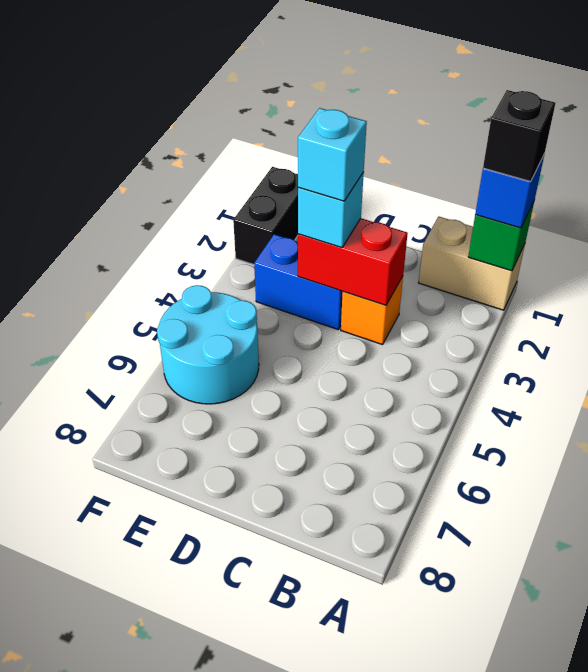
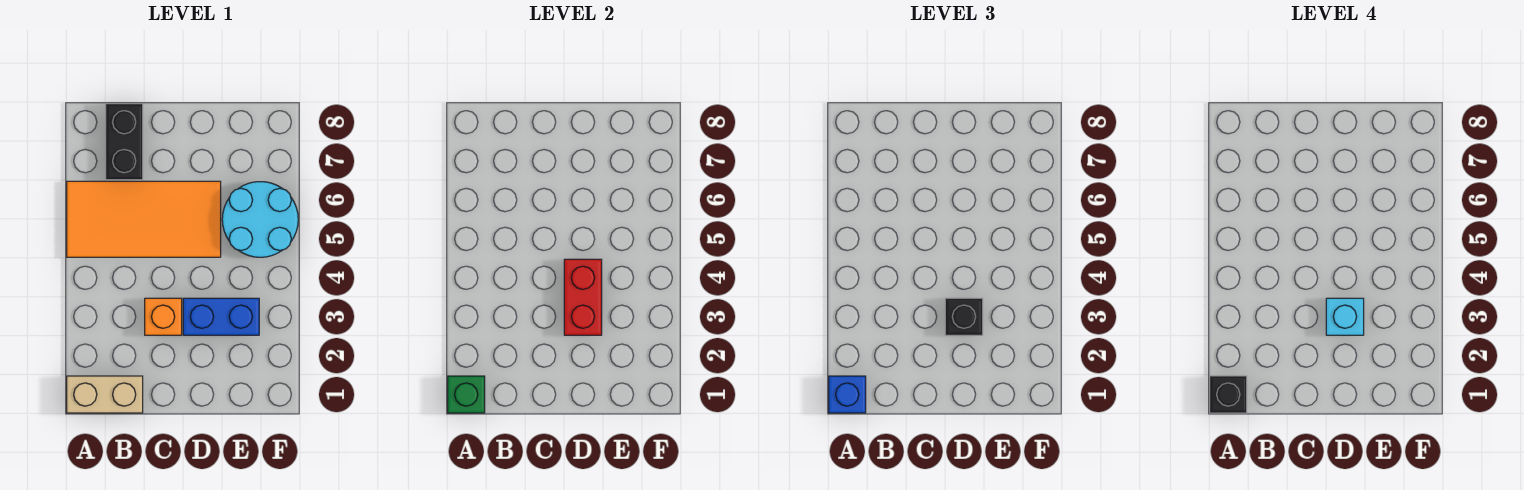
none -> orange 2x4 tile [67,181,221,257]
red 1x2 brick [298,218,408,305] -> red 1x2 brick turned to [564,259,602,335]
cyan 1x1 brick [298,172,364,248] -> black 1x1 brick [945,298,983,335]
black 1x2 brick [233,167,298,265] -> black 1x2 brick moved to [106,104,143,180]

